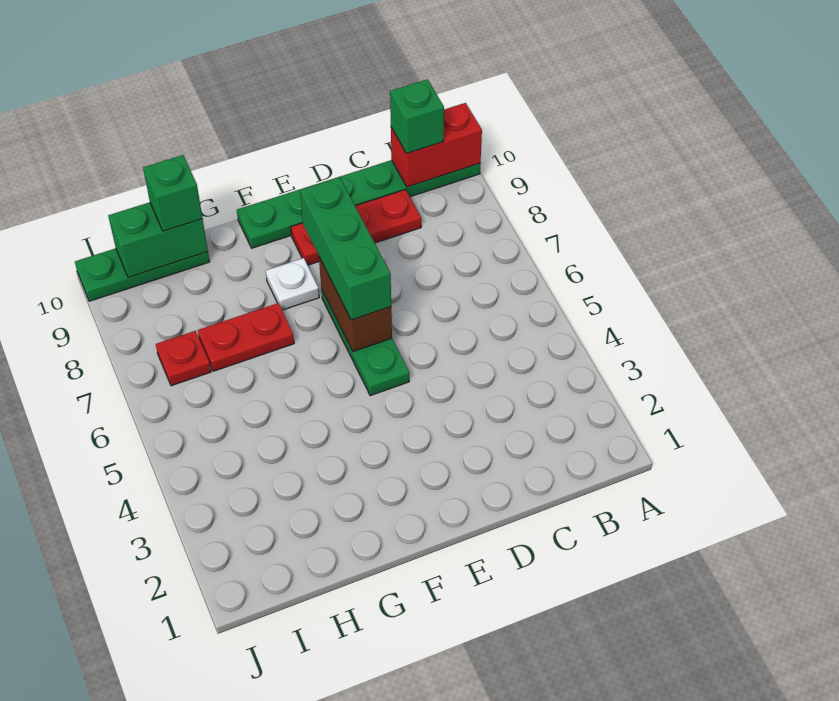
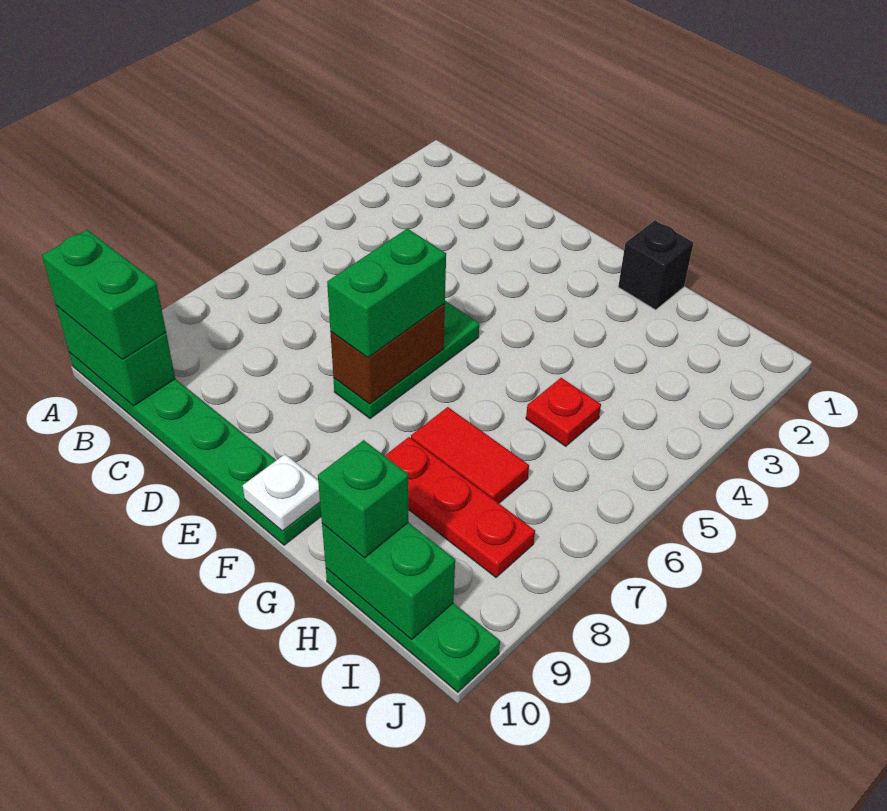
red 1x2 brick [391,103,482,187] -> green 1x2 brick [56,306,175,406]
green 1x1 brick [390,79,444,153] -> green 1x2 brick [42,230,166,359]
red 1x3 plate [291,190,421,265] -> red 1x3 plate moved to [385,437,535,577]
green 1x3 brick [300,177,391,320] -> green 1x2 brick [327,229,446,358]
white 1x1 plate [266,258,319,310] -> white 1x1 plate moved to [243,454,320,531]
none -> black 1x1 brick [618,221,693,310]
red 1x2 plate [198,303,294,371] -> red 1x2 tile [411,407,529,503]
red 1x1 plate [156,331,211,386] -> red 1x1 plate moved to [526,378,601,446]

